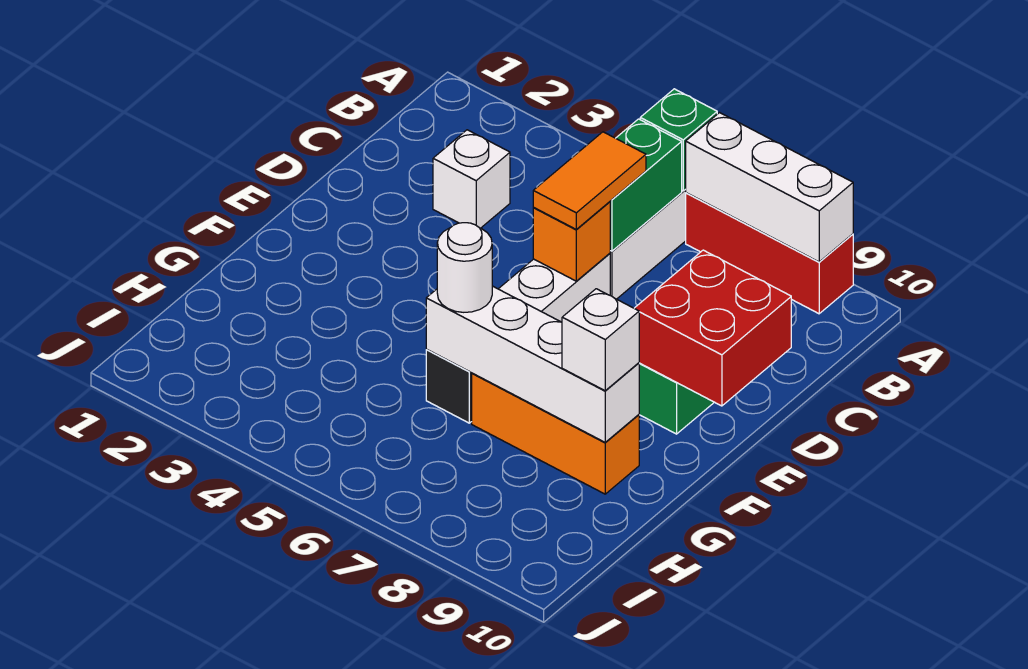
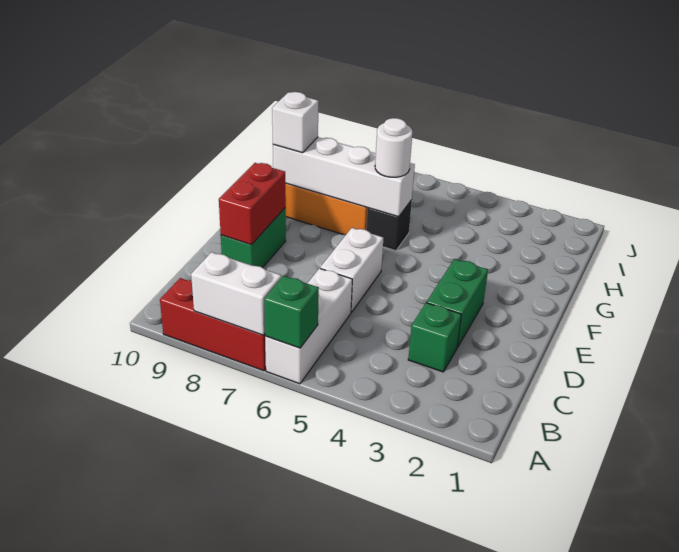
white 1x3 brick [686,113,853,262] -> white 1x2 brick [191,252,282,335]
green 1x2 brick [610,119,682,251] -> green 1x2 brick moved to [427,259,488,348]
white 1x1 brick [433,130,510,228] -> green 1x1 brick [408,303,461,372]
orange 1x2 tile [533,132,646,230] -> none
orange 1x1 brick [533,202,610,281] -> none
red 2x2 brick [634,250,791,406] -> red 1x2 brick [219,163,286,245]

